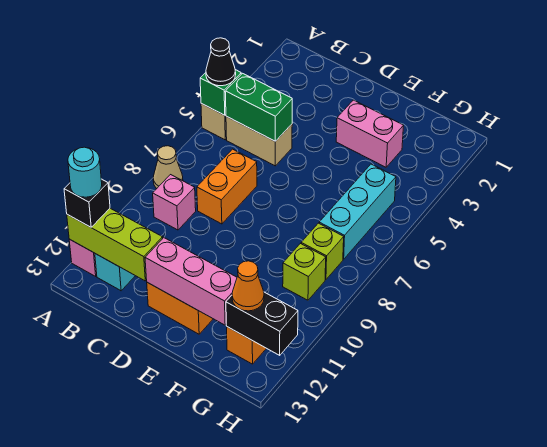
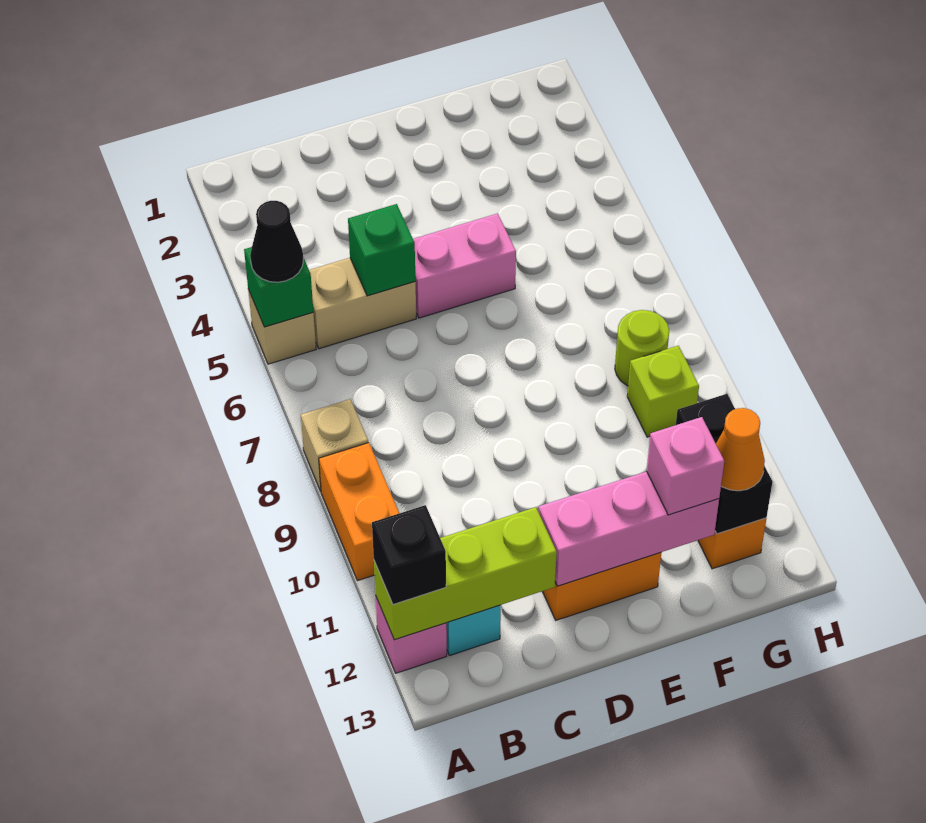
tan 1x1 cone [153,146,183,188] -> tan 1x1 brick [301,399,368,491]
cyan 1x1 round brick [68,147,102,197] -> none
green 1x2 brick [225,73,292,141] -> green 1x1 brick [348,204,415,296]
pink 1x1 brick [153,175,196,230] -> pink 1x1 brick moved to [647,417,724,515]
orange 1x2 brick [197,149,257,224] -> orange 1x2 brick moved to [319,443,399,581]
pink 1x2 brick [336,100,404,167] -> pink 1x2 brick moved to [413,213,516,318]
cyan 1x3 brick [319,164,396,259] -> none
lime 1x1 brick [301,223,344,280] -> lime 1x1 round brick [615,310,669,386]
black 1x2 brick [226,292,298,355] -> black 1x2 brick turned to [676,394,772,534]

